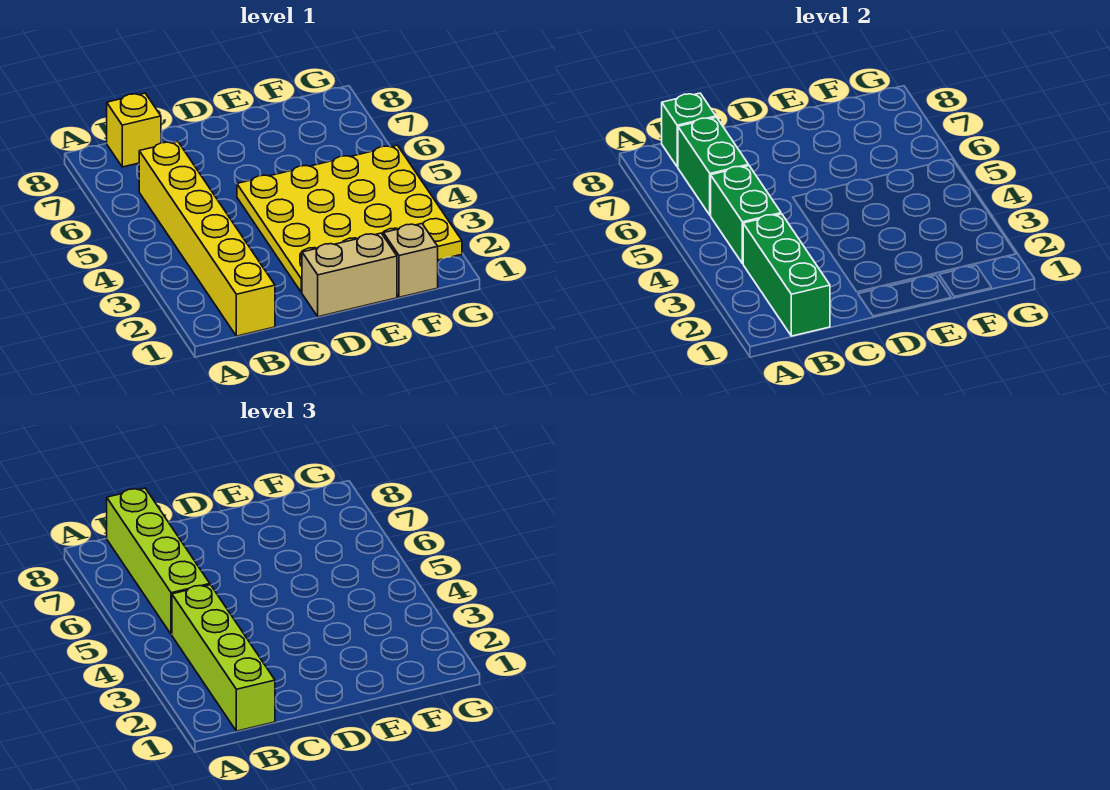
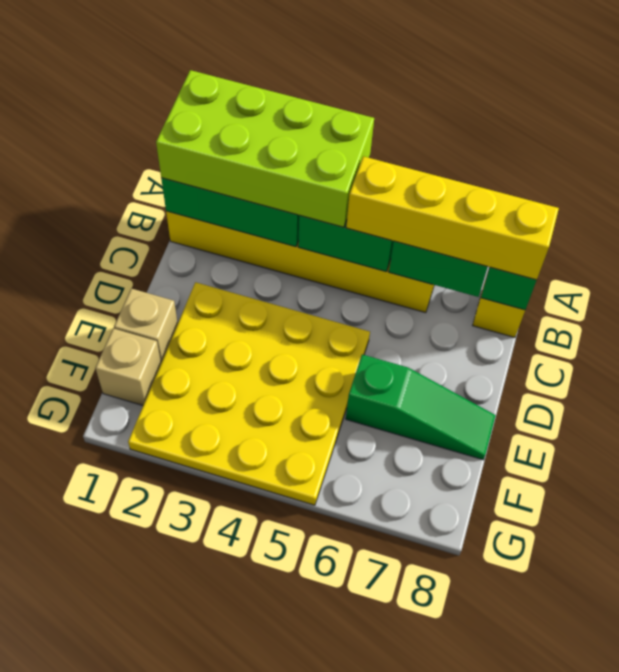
lime 1x4 brick [172,585,275,731] -> lime 2x4 brick [156,70,374,227]
lime 1x4 brick [107,488,210,635] -> yellow 1x4 brick [346,156,559,280]
tan 1x2 brick [302,233,397,317] -> tan 1x1 brick [114,288,178,362]
none -> green 1x3 slope [346,354,496,460]

